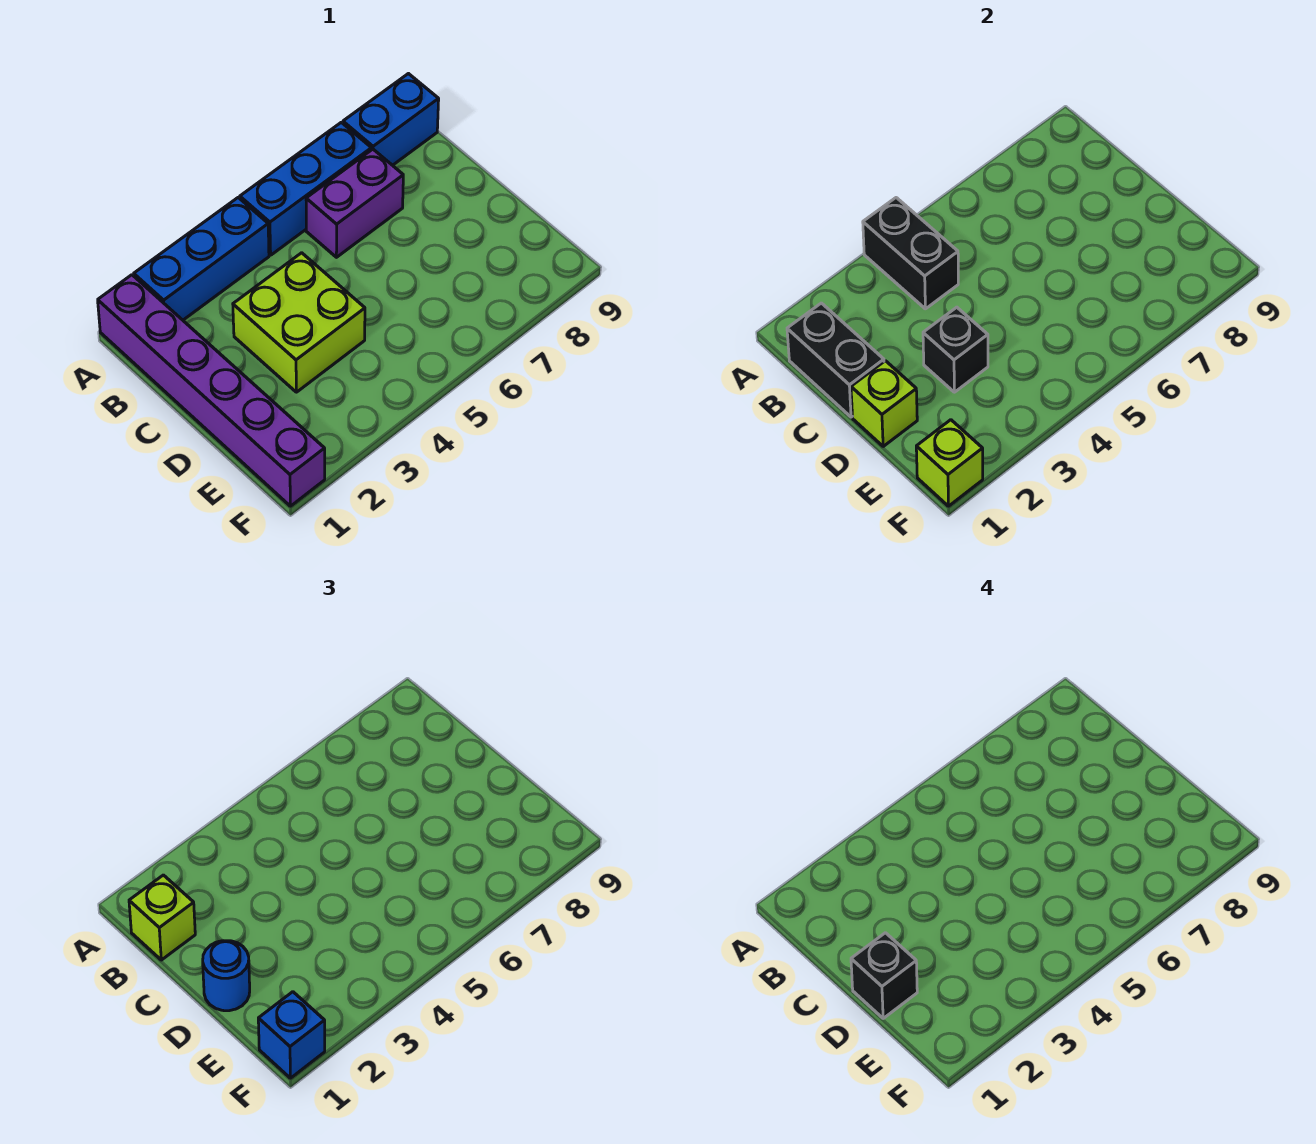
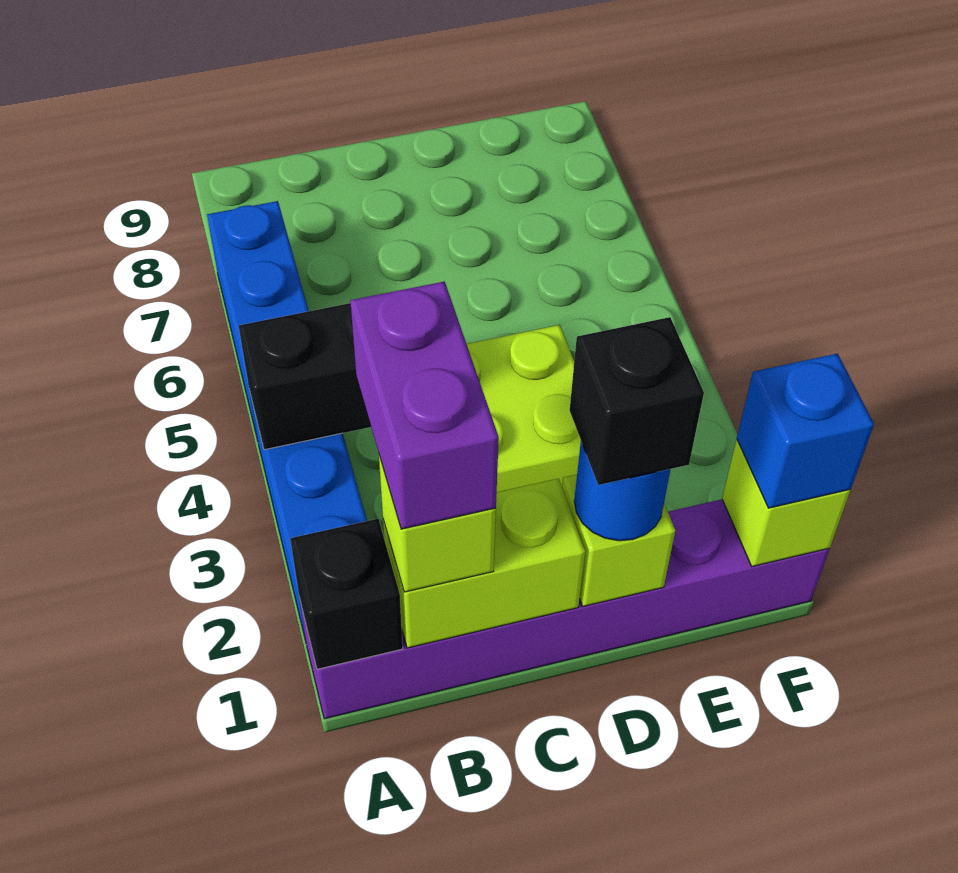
blue 1x2 brick [343,74,439,165] -> none
black 1x2 brick [787,303,884,417] -> lime 1x2 brick [383,479,585,648]
purple 1x2 brick [306,149,403,257] -> purple 1x2 brick moved to [350,282,499,529]
black 1x1 brick [923,307,988,392] -> black 1x1 brick moved to [290,519,403,669]

